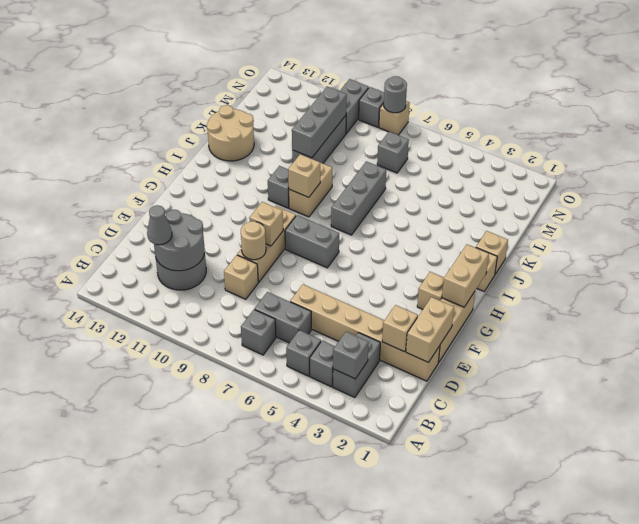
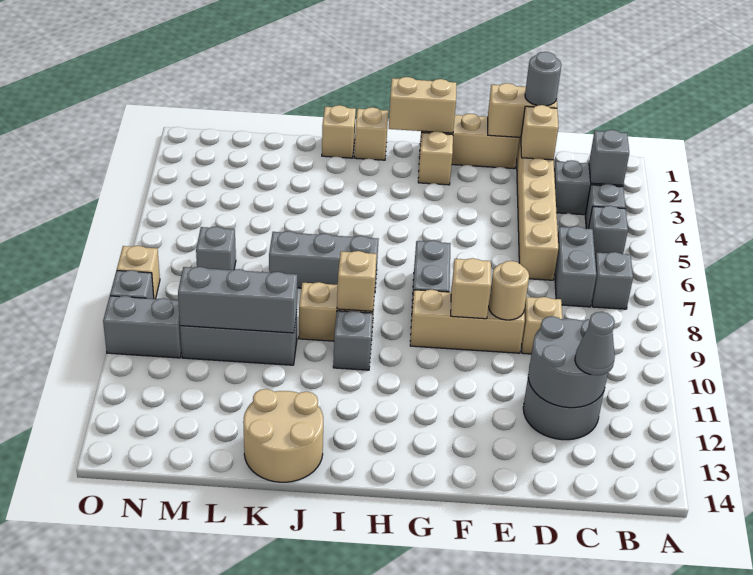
grey 1x1 round brick [384,76,407,113] -> grey 1x1 round brick moved to [525,52,562,106]

